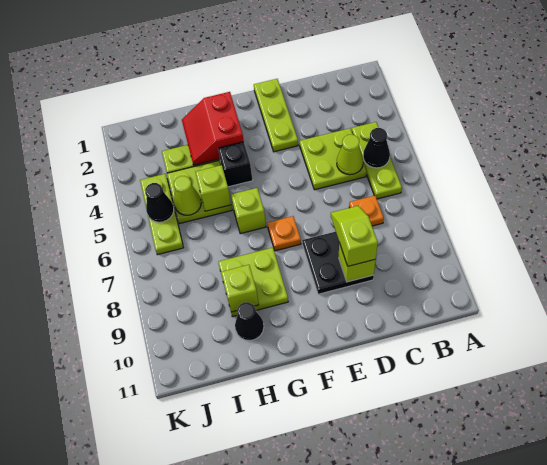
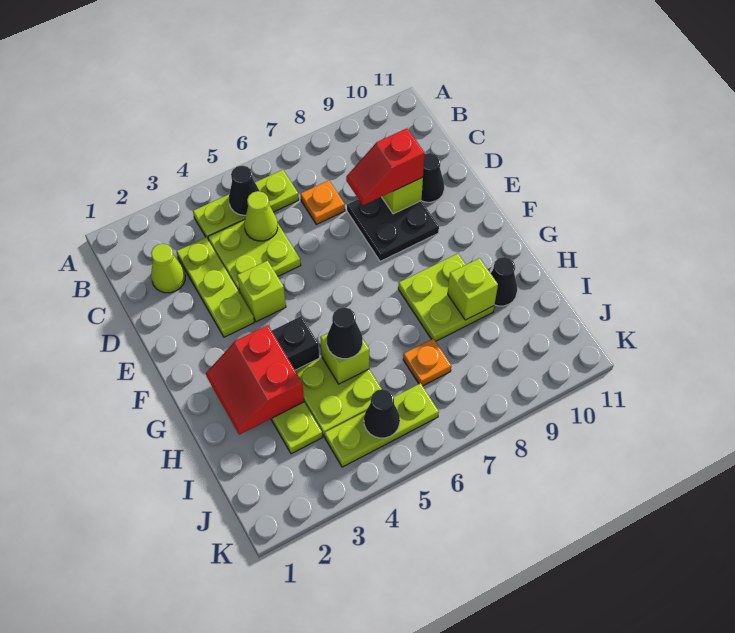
lime 1x2 slope [331,206,378,266] -> red 1x2 slope [346,128,425,205]
none -> black 1x1 cone [422,153,444,202]
lime 1x3 plate [254,79,298,152] -> lime 1x3 plate turned to [177,237,254,337]
orange 1x1 plate [267,216,301,251] -> orange 1x1 plate moved to [403,339,451,386]
red 2x2 slope [182,92,244,165] -> red 2x2 slope turned to [206,325,304,435]
lime 1x1 brick [231,188,266,234] -> lime 1x1 brick moved to [237,261,286,322]
none -> black 1x1 cone [327,307,363,359]
lime 1x1 cone [174,176,201,215] -> lime 1x1 cone moved to [151,244,185,293]

